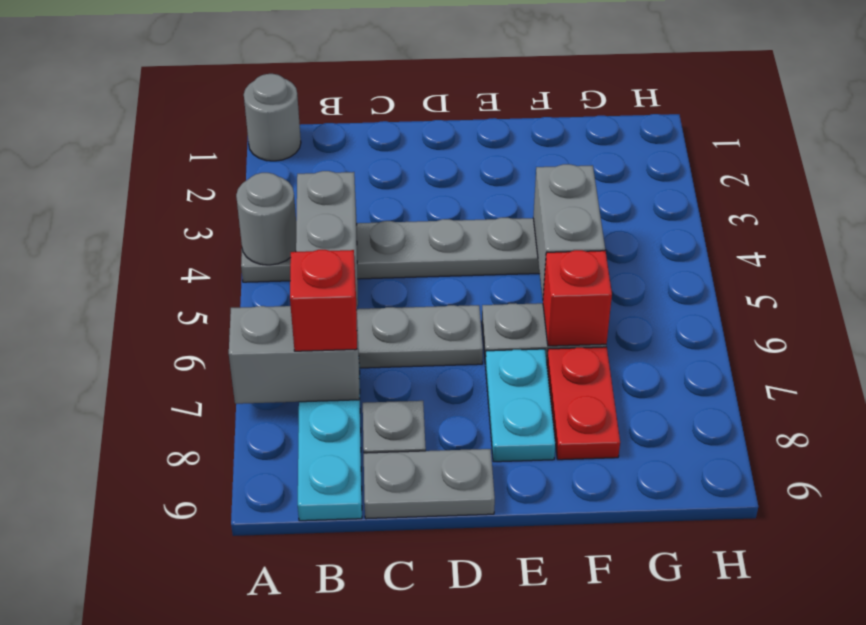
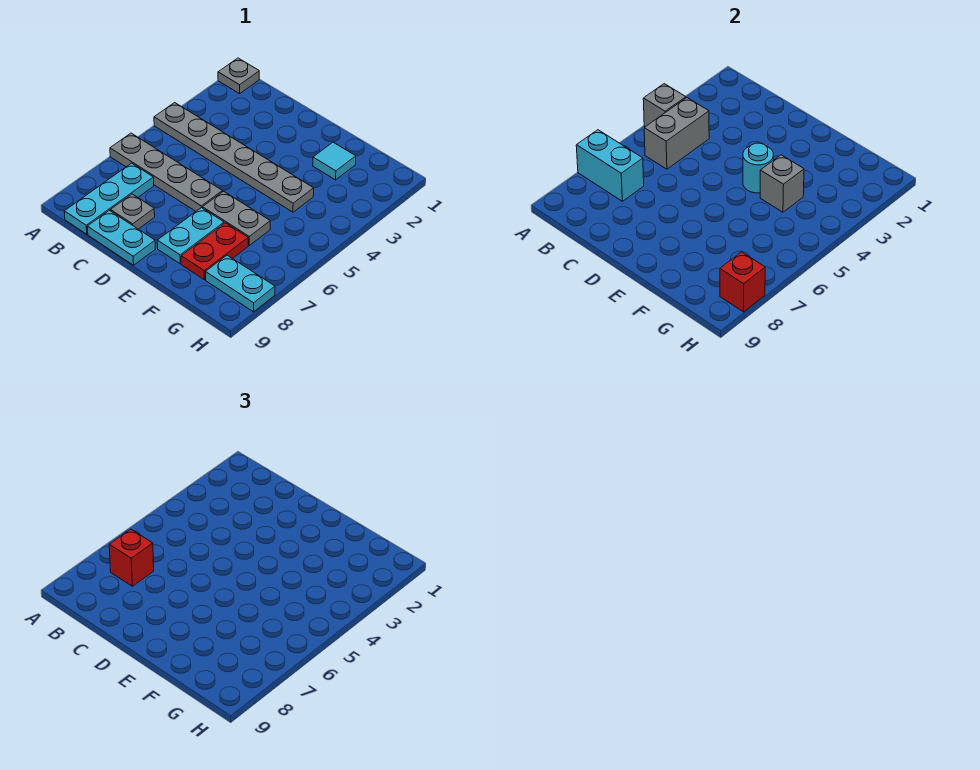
grey 1x1 round brick [244,74,301,161] -> grey 1x1 plate [218,58,259,94]
grey 1x1 round brick [236,173,296,265] -> grey 1x1 brick [643,84,686,127]
grey 1x2 brick [229,306,360,404] -> cyan 1x2 brick [576,130,644,201]
grey 1x2 plate [364,449,495,519] -> cyan 1x2 plate [87,210,155,265]
none -> cyan 1x1 round brick [743,143,773,193]
none -> cyan 1x1 tile [313,142,356,180]
grey 1x2 brick [533,164,605,299] -> grey 1x1 brick [760,155,804,212]
red 1x1 brick [543,250,612,346] -> red 1x1 brick moved to [720,252,765,312]
none -> cyan 1x2 plate [205,255,275,312]

